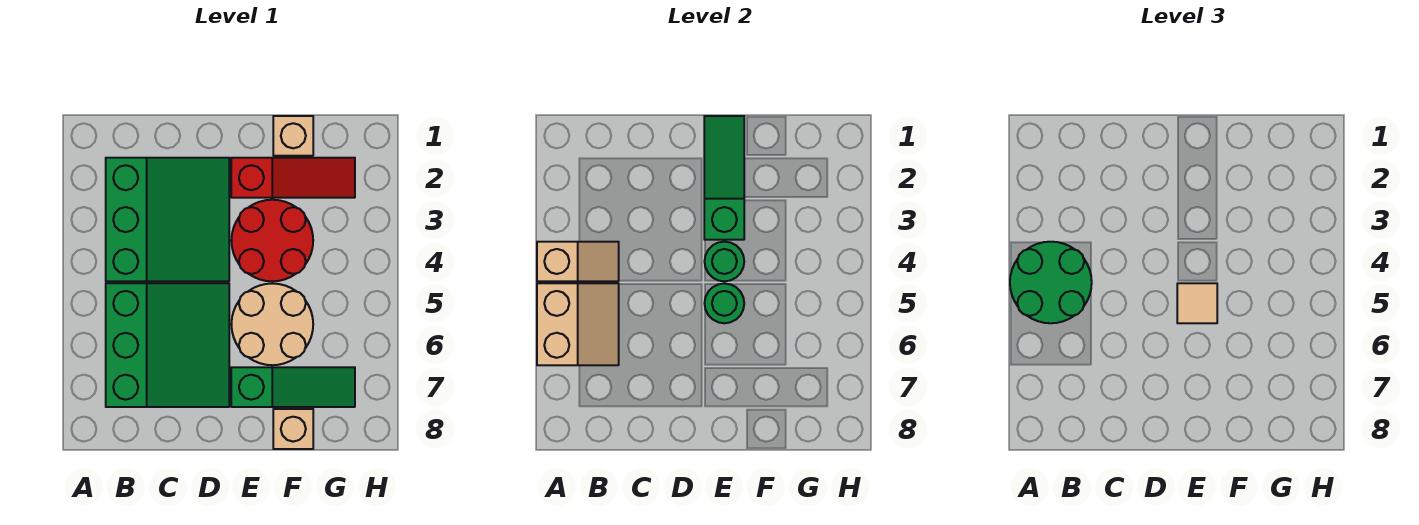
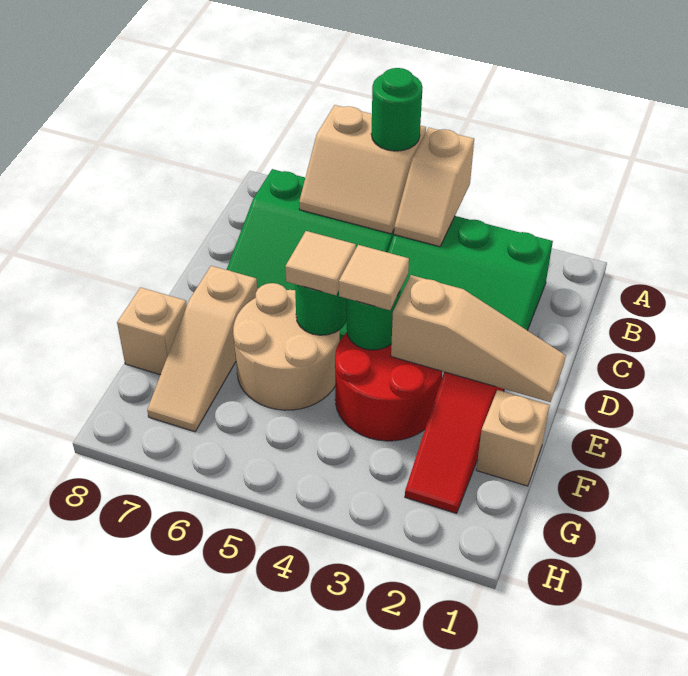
green 2x2 round brick [1010,242,1092,323] -> green 1x1 round brick [371,68,422,151]
green 1x3 slope [704,116,744,240] -> tan 1x3 slope [391,275,566,402]
none -> tan 1x1 tile [339,245,409,310]
green 1x3 slope [231,367,355,407] -> tan 1x3 slope [147,266,257,432]

